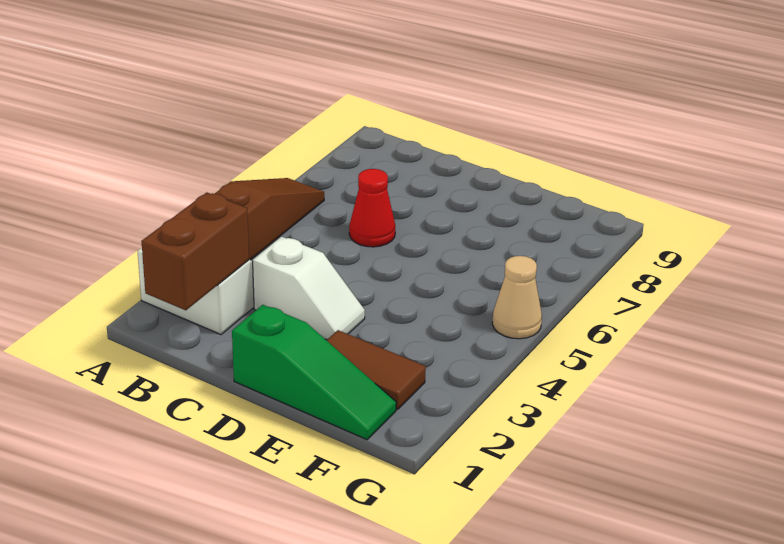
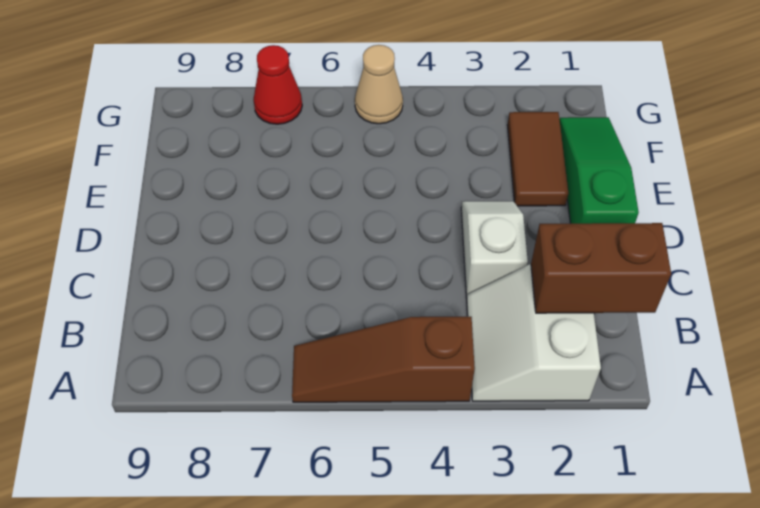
red 1x1 cone [349,169,395,247] -> red 1x1 cone moved to [253,45,302,124]

